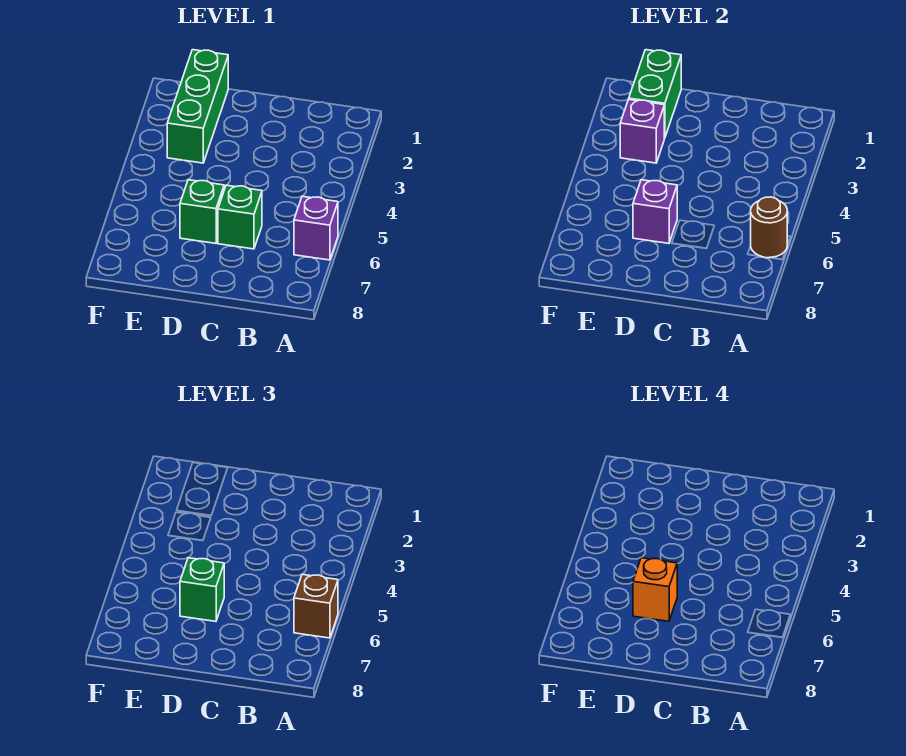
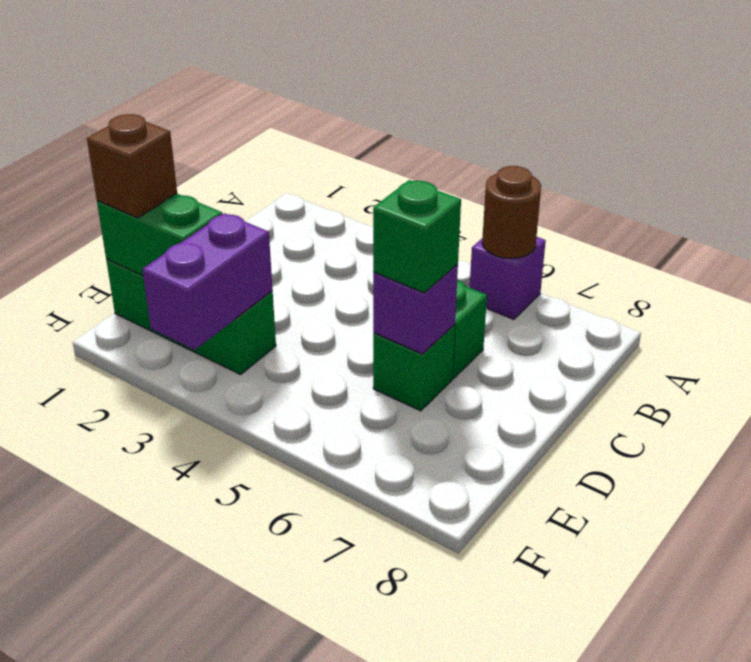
brown 1x1 brick [294,574,338,638] -> brown 1x1 brick moved to [87,114,177,218]
orange 1x1 brick [633,558,677,621] -> none
purple 1x1 brick [620,99,664,163] -> purple 1x2 brick [142,213,273,350]

